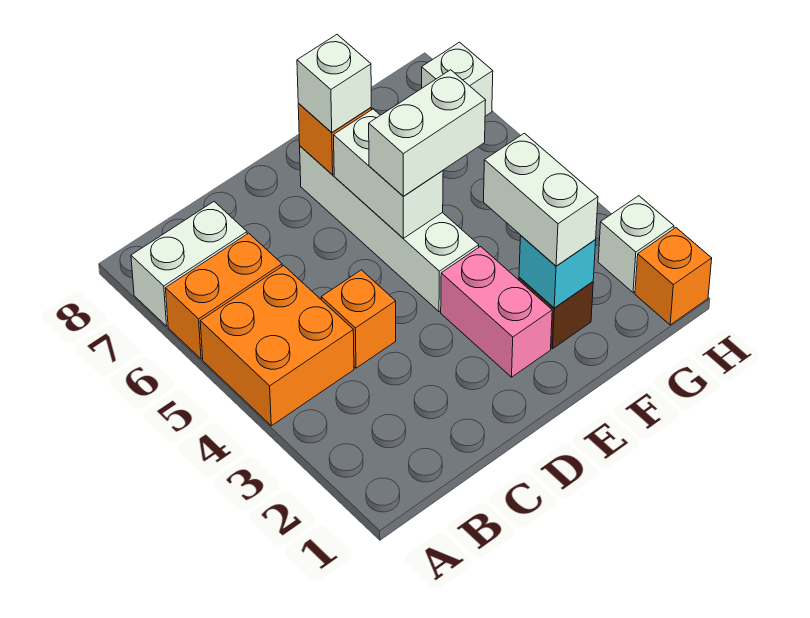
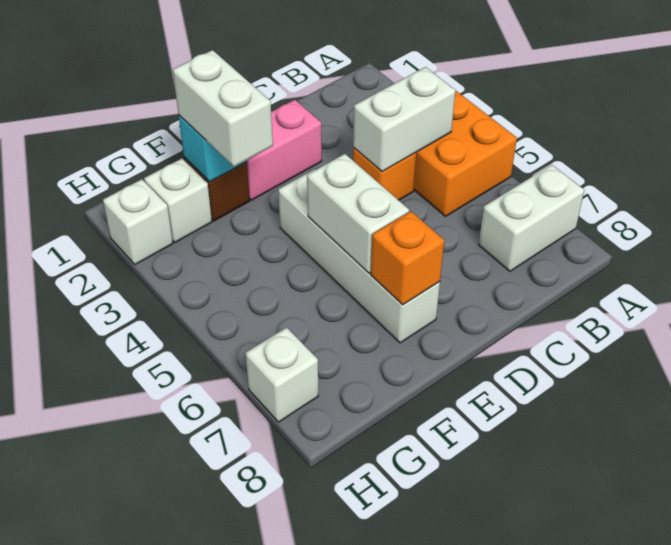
orange 1x2 brick [165,233,282,359] -> none
pink 1x2 brick [441,247,552,377] -> pink 1x2 brick turned to [247,100,322,200]
white 1x2 brick [369,70,486,196] -> white 1x2 brick moved to [353,67,455,172]
white 1x1 brick [297,35,371,132] -> white 1x1 brick moved to [144,158,212,242]
orange 1x1 brick [635,228,712,325] -> none

